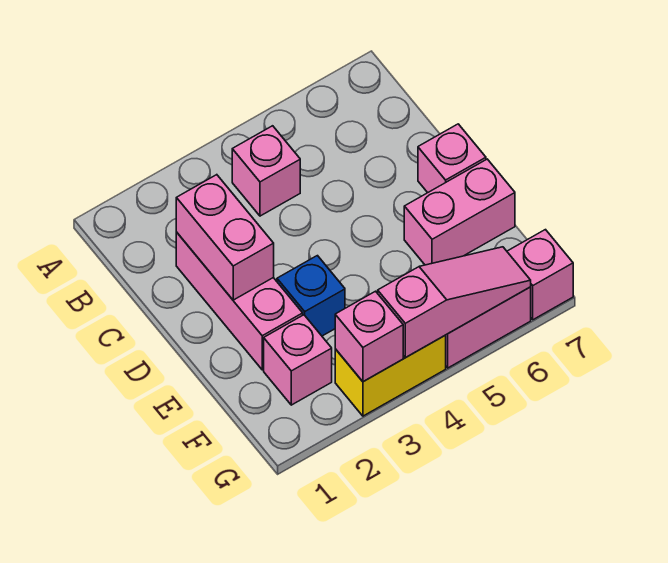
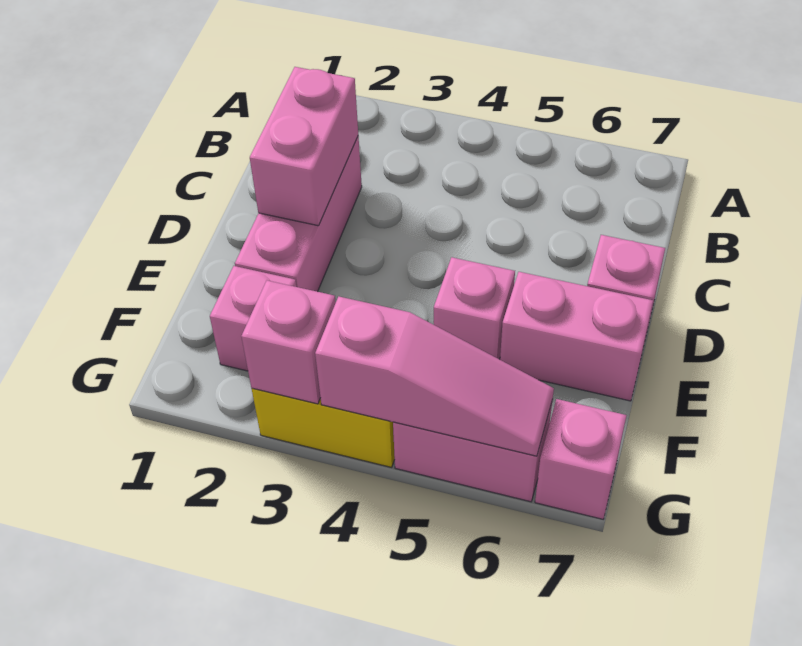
pink 1x1 brick [232,126,300,216] -> pink 1x1 brick moved to [434,257,515,359]
blue 1x1 brick [277,256,345,336] -> none

